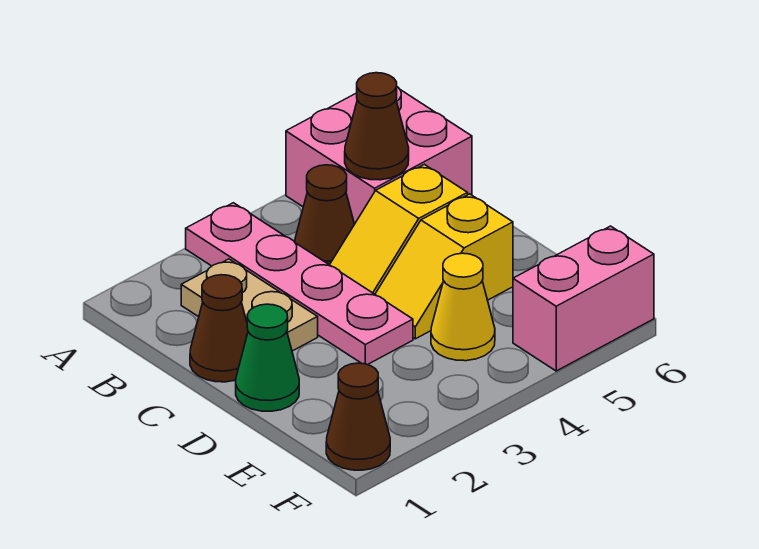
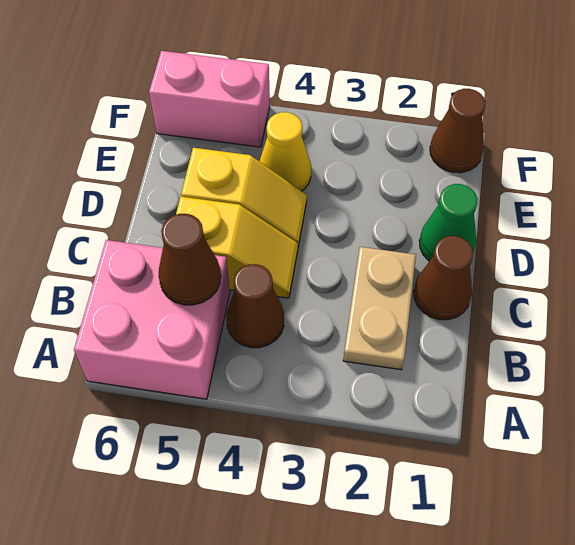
pink 1x4 plate [186,203,413,365] -> none

